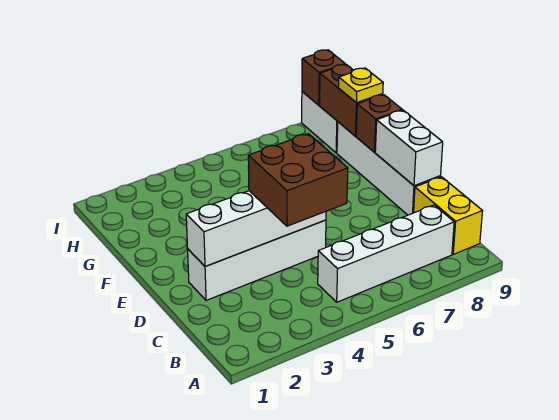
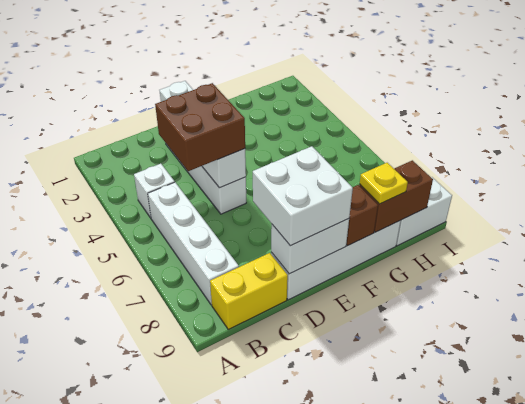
none -> white 1x1 brick [134,164,175,218]
none -> white 2x2 brick [253,146,353,246]
brown 1x1 brick [302,50,345,105] -> none

